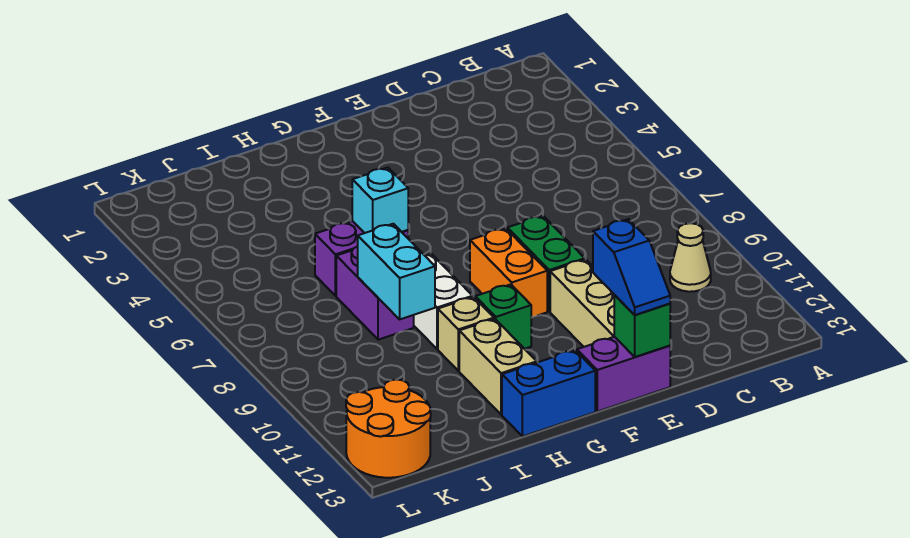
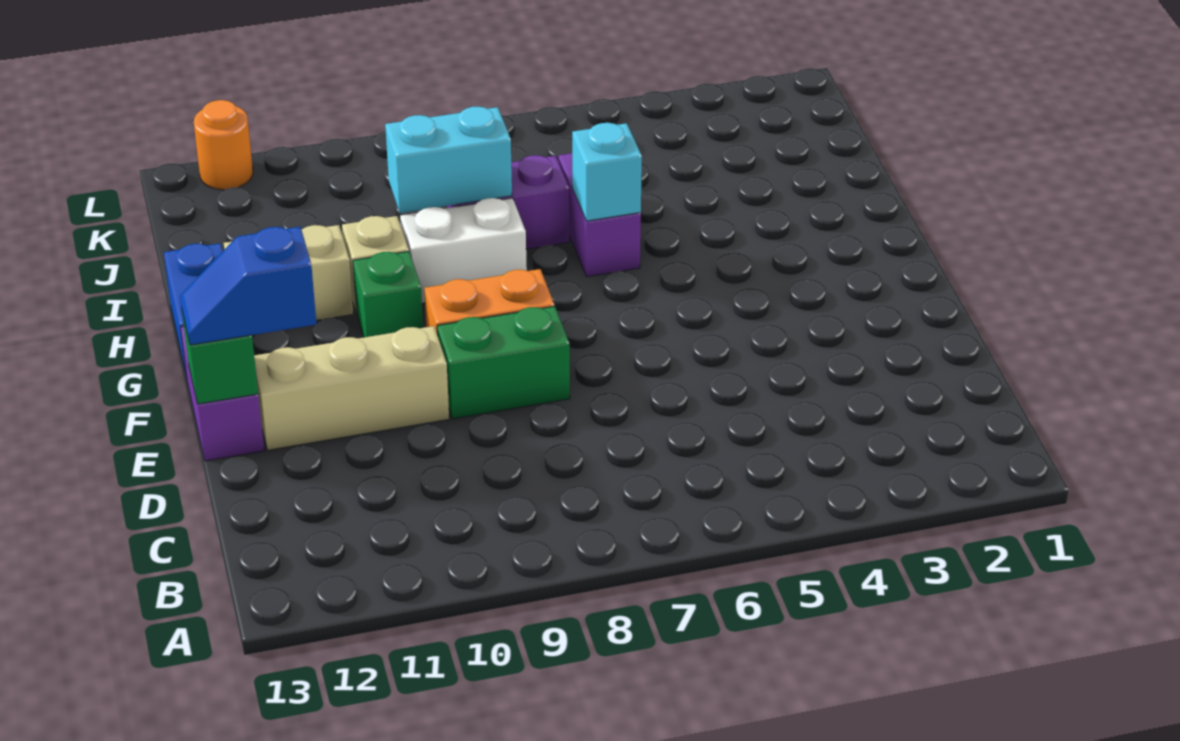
tan 1x1 cone [670,223,711,292] -> none
orange 2x2 round brick [346,379,431,478] -> orange 1x1 round brick [194,100,253,190]

